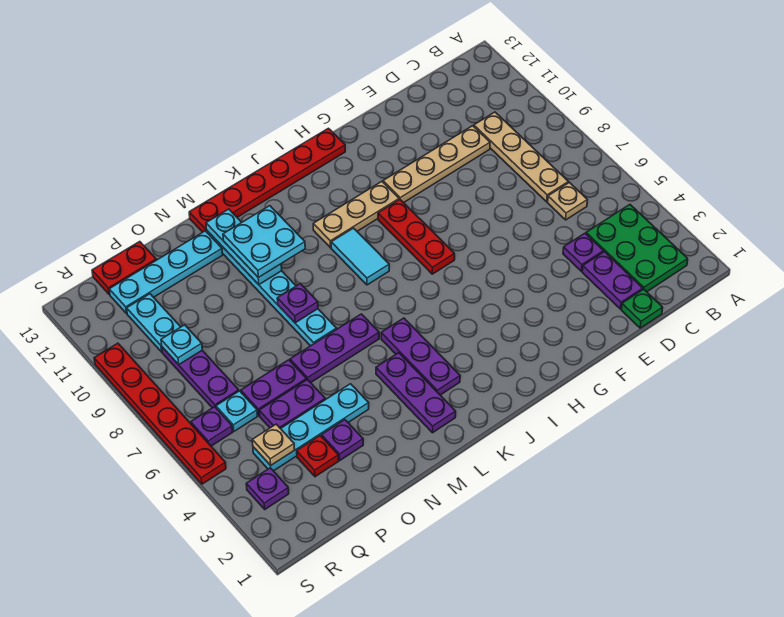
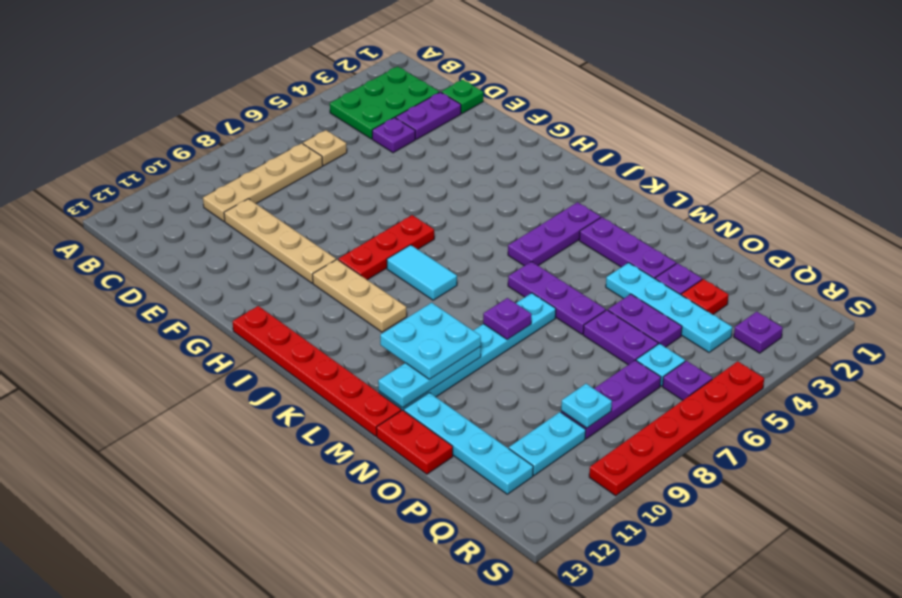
cyan 1x2 tile [331,228,389,285] -> cyan 1x2 tile turned to [387,245,457,300]
purple 1x3 plate [376,353,456,433] -> purple 1x3 plate turned to [579,217,676,279]
red 1x2 plate [92,242,156,295] -> red 1x2 plate moved to [376,410,453,474]
tan 1x1 plate [252,424,295,465] -> none

